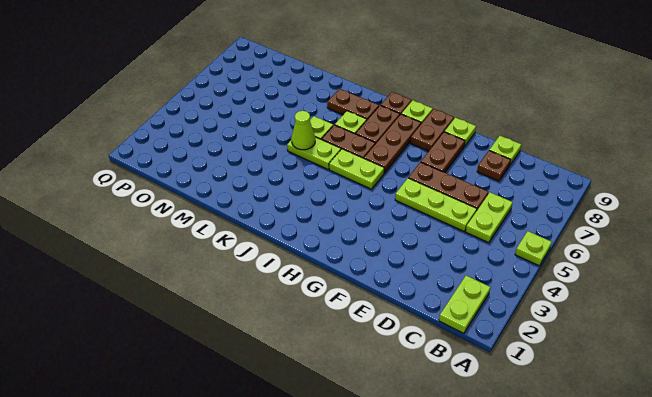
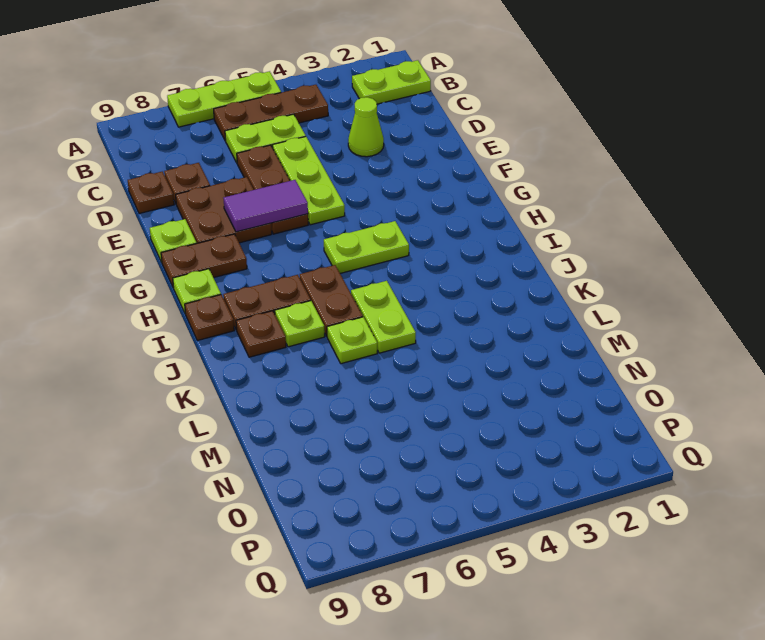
lime 1x1 plate [515,231,552,266] -> lime 1x3 plate [167,71,281,127]
lime 1x1 plate [489,136,521,165] -> brown 1x1 plate [128,172,174,214]
none -> purple 1x2 tile [223,180,308,232]
brown 1x2 plate [421,132,465,173] -> brown 2x2 plate [176,177,272,243]
lime 1x2 plate [329,149,384,189] -> lime 1x2 plate turned to [324,221,409,273]
brown 1x3 plate [364,114,421,173] -> brown 1x3 plate moved to [214,85,328,141]
brown 1x2 plate [327,89,379,120] -> brown 1x1 plate [236,311,286,357]
lime 1x1 cone [292,111,315,150] -> lime 1x1 cone moved to [348,97,384,157]

